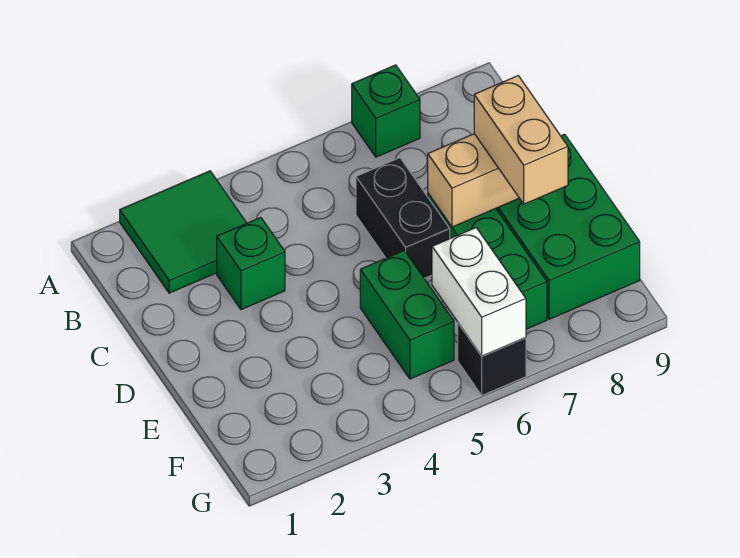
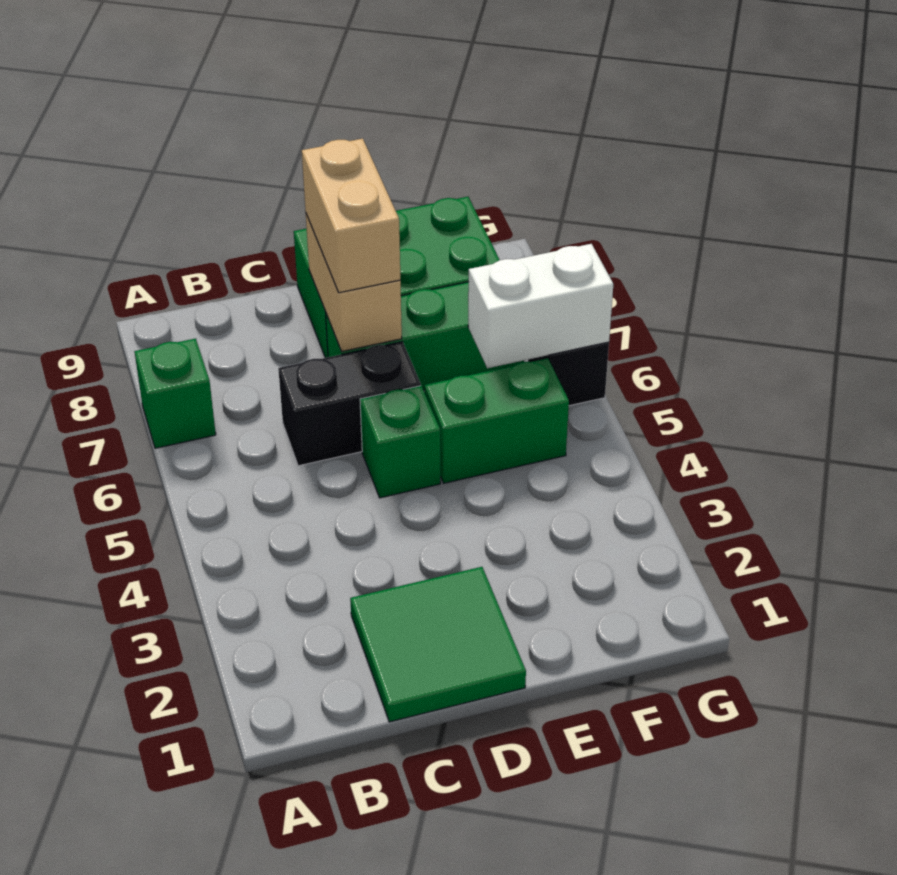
green 2x2 tile [120,171,246,293] -> green 2x2 tile moved to [350,567,526,722]
green 1x1 brick [217,217,285,310] -> green 1x1 brick moved to [360,386,440,498]
tan 1x2 brick [474,76,568,204] -> tan 1x2 brick turned to [302,139,400,293]

